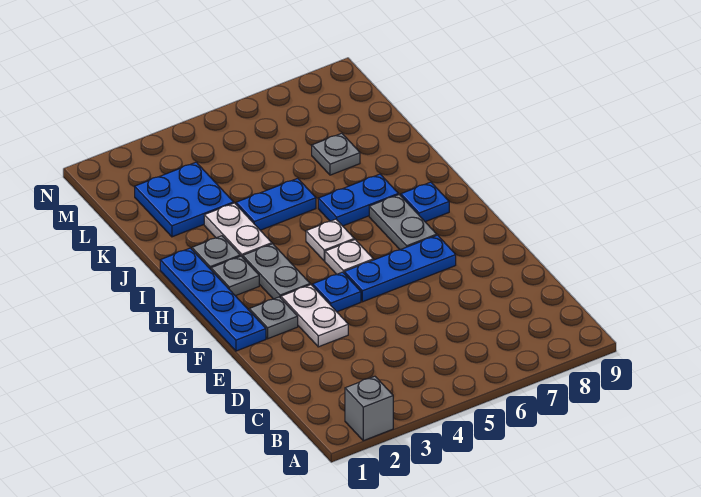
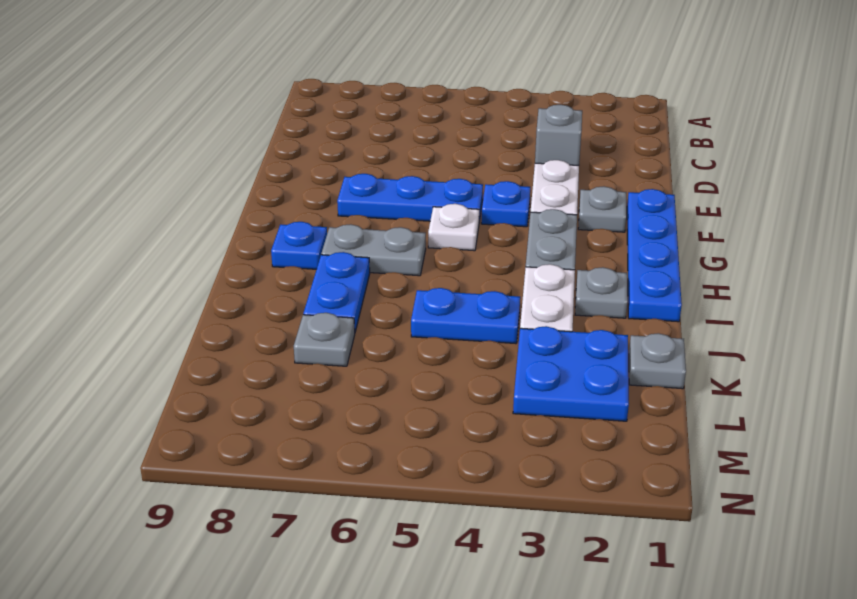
grey 1x1 brick [345,376,393,441] -> grey 1x1 brick moved to [535,105,582,165]
grey 1x2 plate [369,195,437,250] -> grey 1x2 plate turned to [321,224,426,276]
grey 1x1 plate [211,256,259,296] -> grey 1x1 plate moved to [629,333,686,389]
white 1x1 plate [306,219,354,261] -> none
blue 1x2 plate [318,174,398,226] -> blue 1x2 plate turned to [303,252,370,332]

